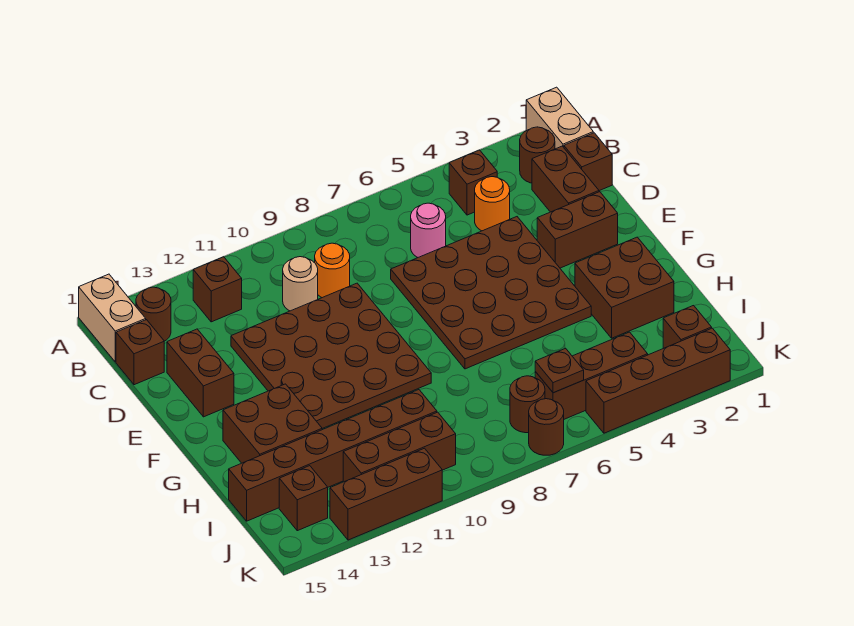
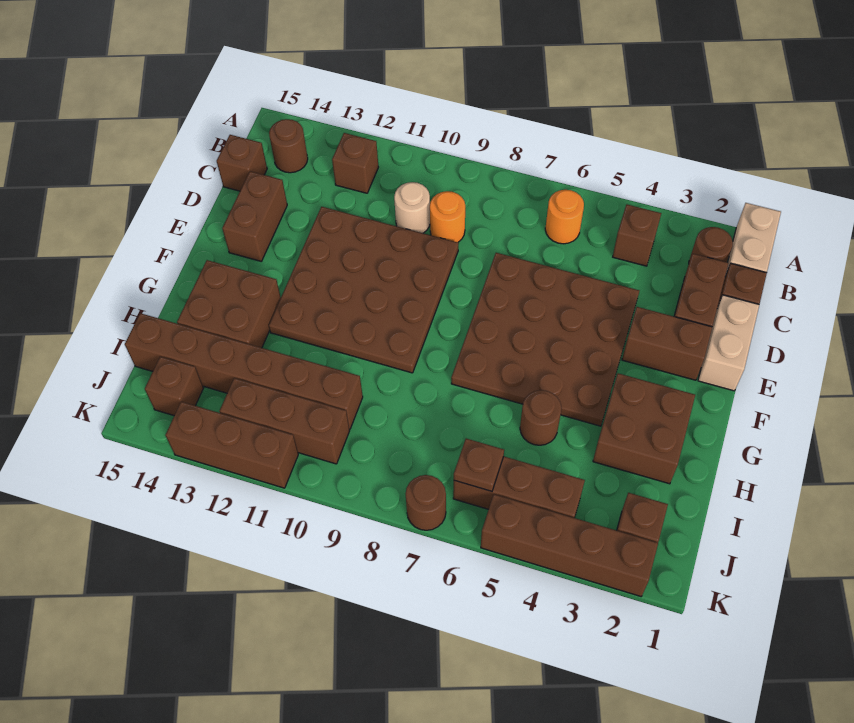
tan 1x2 brick [79,274,146,362] -> tan 1x2 brick moved to [698,295,759,391]
orange 1x1 round brick [475,177,510,231] -> orange 1x1 round brick moved to [545,190,584,244]
pink 1x1 round brick [411,203,446,257] -> none
brown 1x1 round brick [510,376,545,433] -> brown 1x1 round brick moved to [520,390,561,445]

